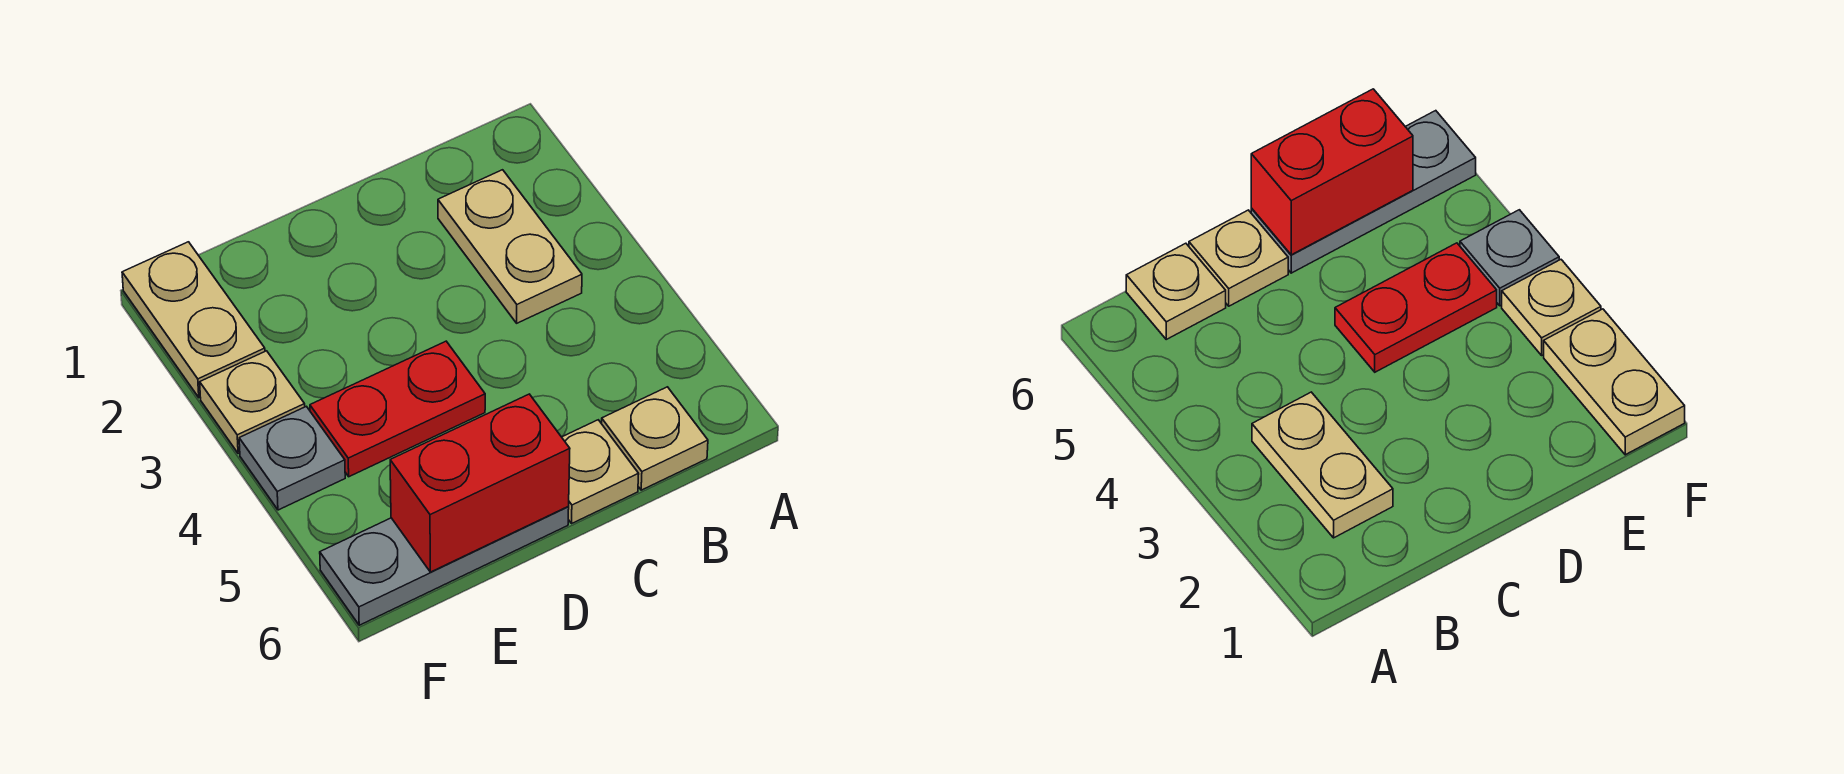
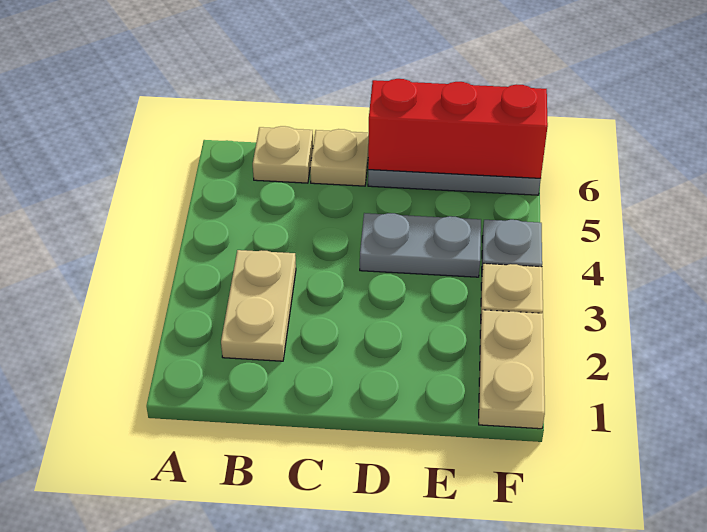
red 1x2 plate [310,341,485,477] -> grey 1x2 plate [360,213,481,277]
red 1x2 brick [390,394,570,572] -> red 1x3 brick [368,79,548,178]

